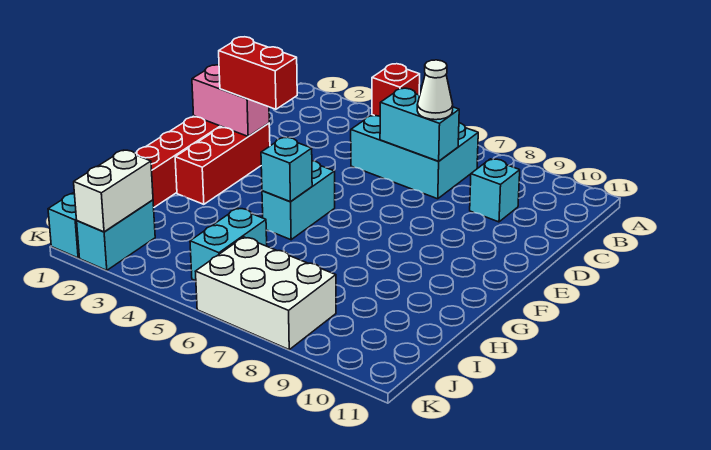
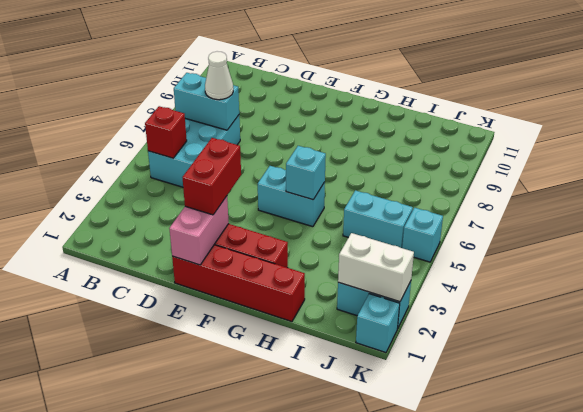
cyan 1x2 brick [380,88,459,161] -> cyan 1x2 brick turned to [174,73,239,130]
cyan 1x1 brick [470,159,520,222] -> cyan 1x1 brick moved to [402,208,443,262]
white 2x3 brick [195,237,336,350] -> none

